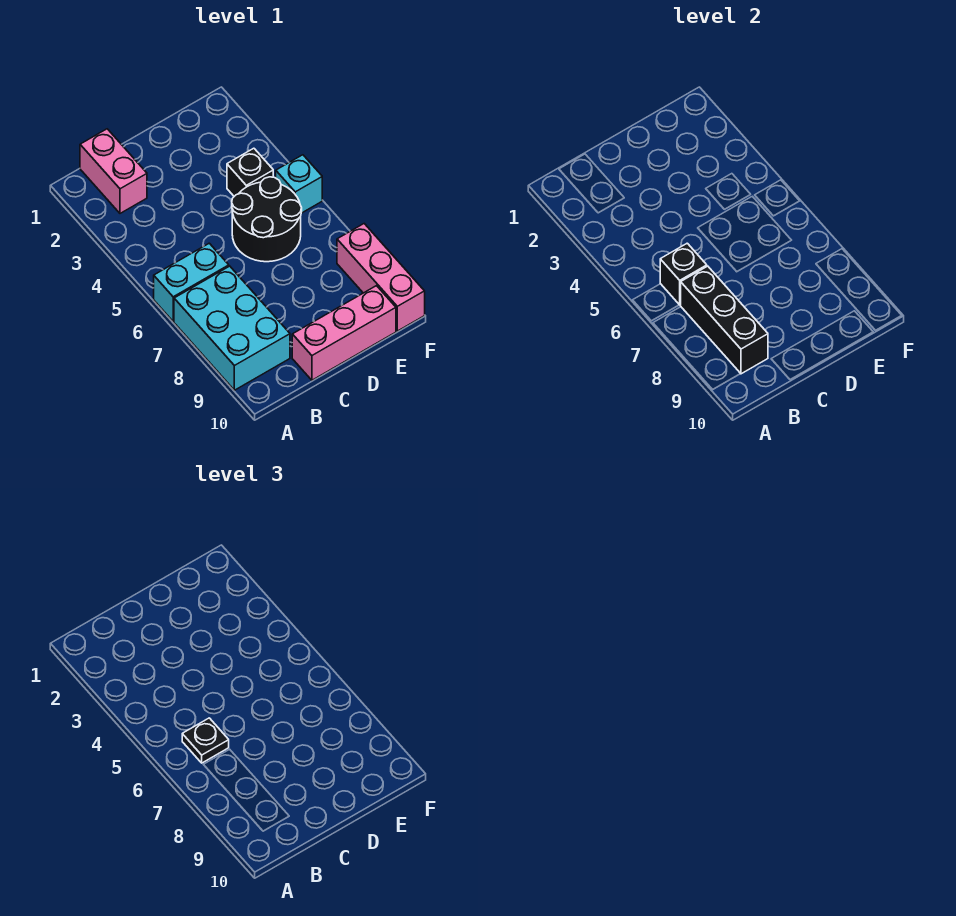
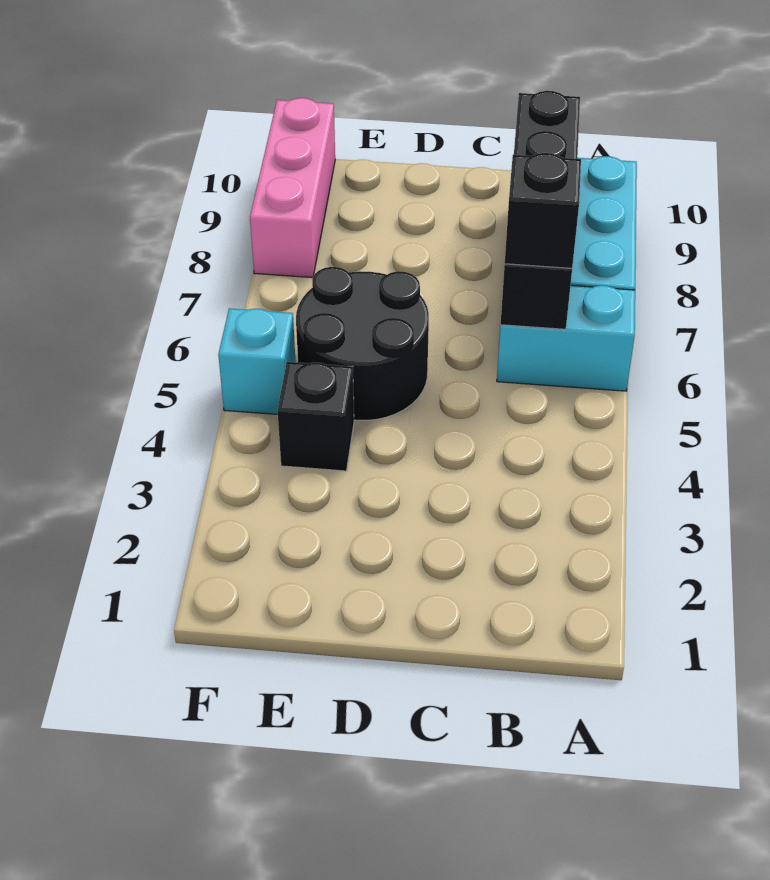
pink 1x2 brick [80,129,147,213] -> none
black 1x1 plate [182,718,229,763] -> black 1x1 brick [505,153,581,268]
pink 1x3 brick [292,286,396,380] -> none

